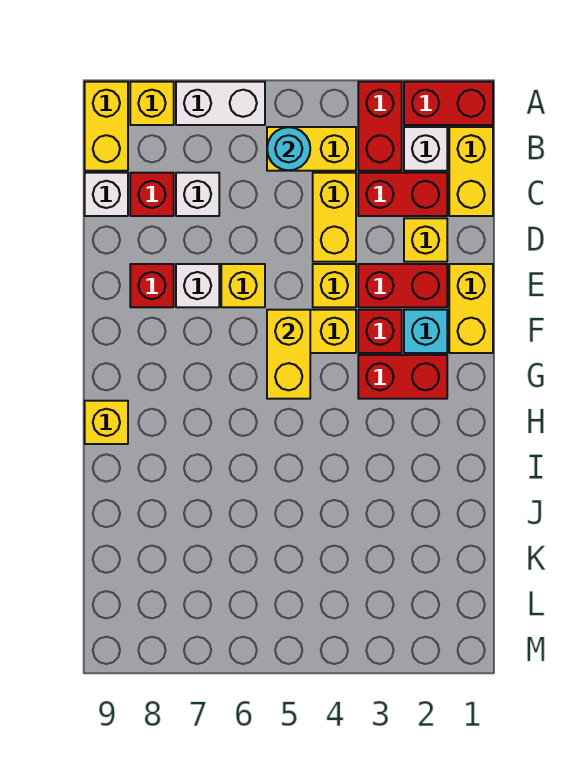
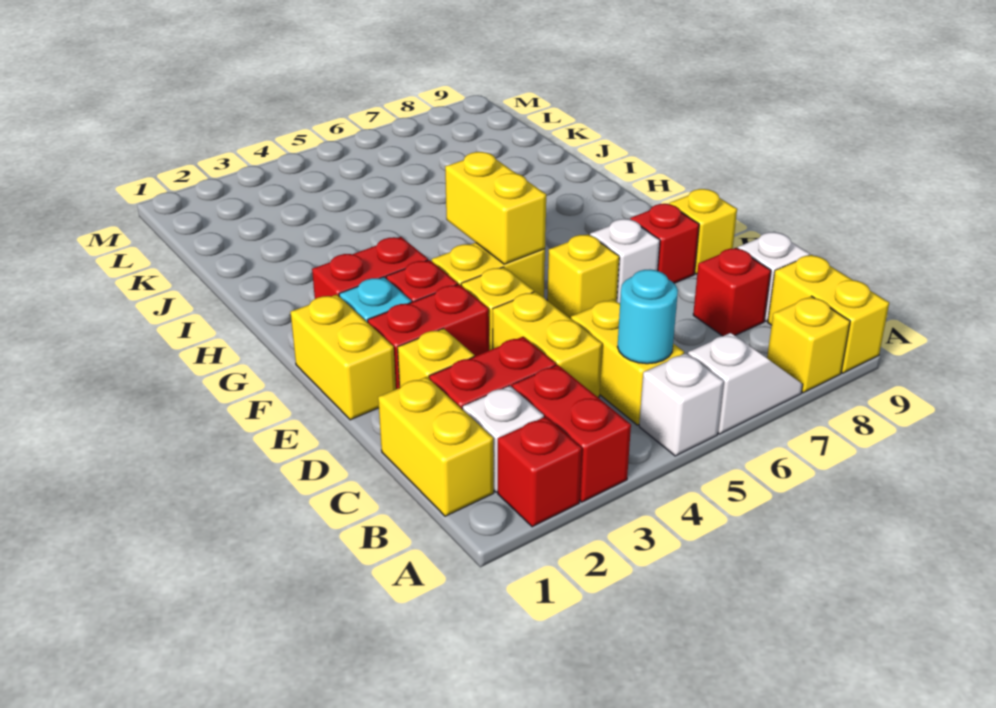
red 1x2 brick [404,82,493,125] -> red 1x1 brick [498,417,582,527]
white 1x2 brick [176,82,265,125] -> white 1x2 slope [688,333,803,434]
yellow 1x2 brick [267,127,356,171] -> yellow 1x2 brick turned to [571,299,684,425]
white 1x1 brick [176,173,219,216] -> white 1x1 brick moved to [639,353,724,456]
yellow 1x1 brick [85,401,128,444] -> yellow 1x1 brick moved to [669,189,737,274]

